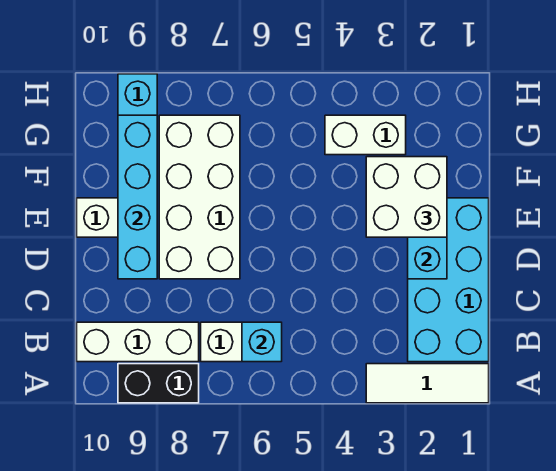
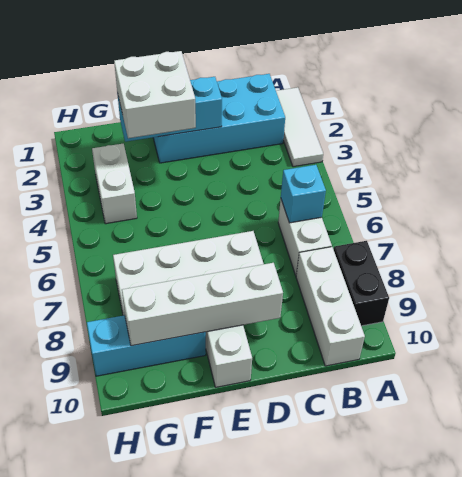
cyan 1x4 brick [118,115,157,279] -> white 1x4 brick [122,263,283,346]

